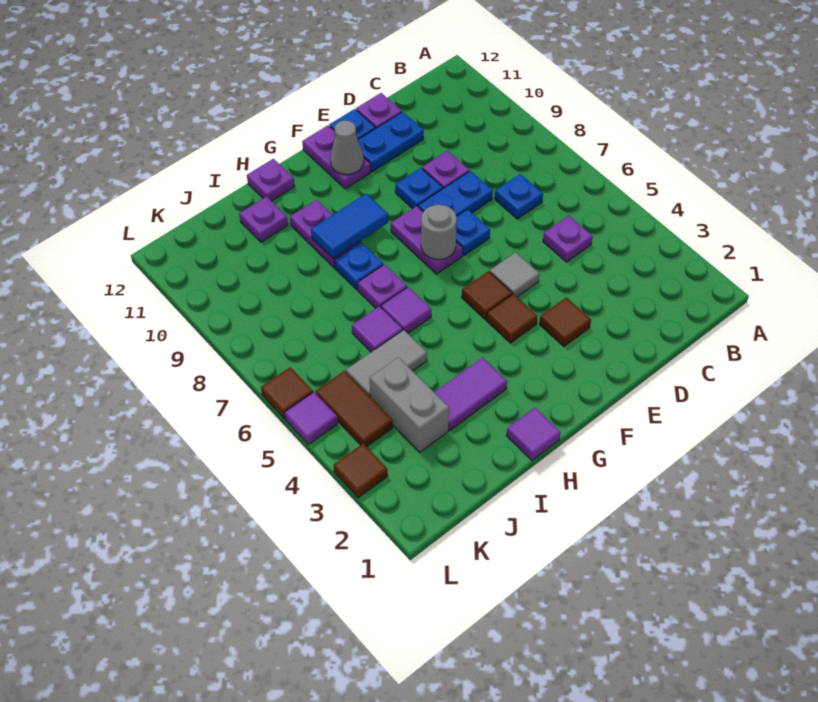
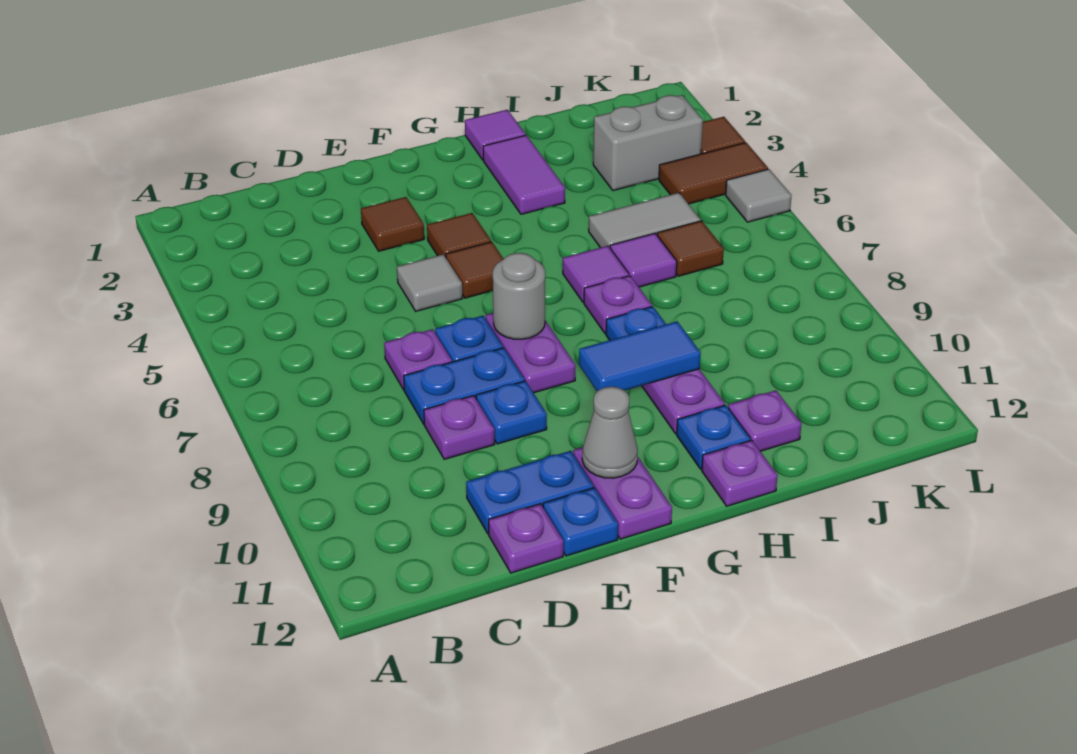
purple 1x1 plate [543,216,593,262] -> purple 1x1 plate moved to [384,329,452,390]
blue 1x1 plate [495,174,543,219] -> blue 1x1 plate moved to [677,405,751,469]
purple 1x2 tile [434,358,507,430] -> purple 1x2 tile turned to [483,135,565,214]
grey 1x2 brick [370,357,449,452] -> grey 1x2 brick turned to [593,95,703,191]
brown 1x2 tile [316,371,393,447] -> brown 1x2 tile turned to [659,143,768,204]
purple 1x1 tile [285,392,338,444] -> grey 1x1 tile [726,169,792,222]
brown 1x1 tile [261,367,313,419] -> brown 1x1 tile moved to [657,221,724,276]

